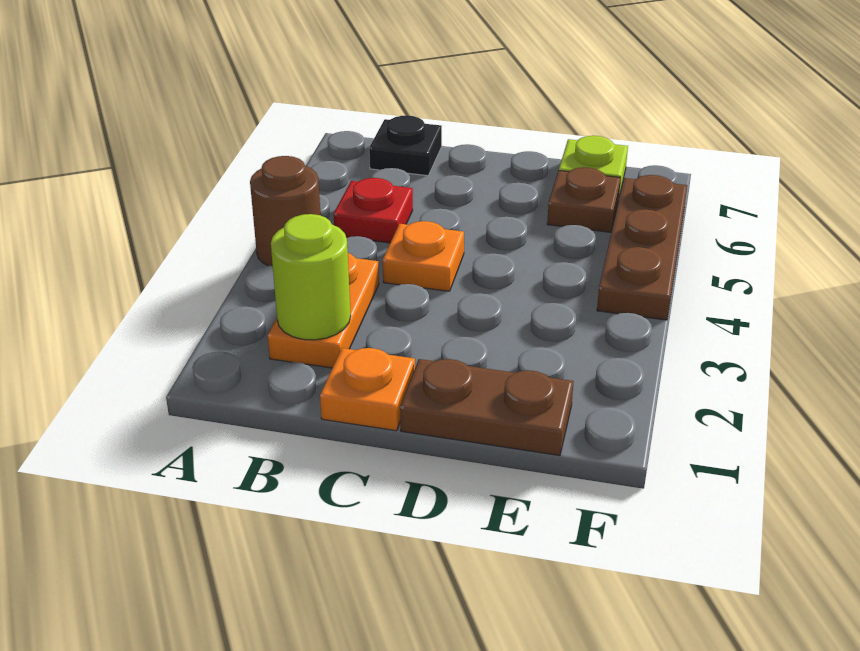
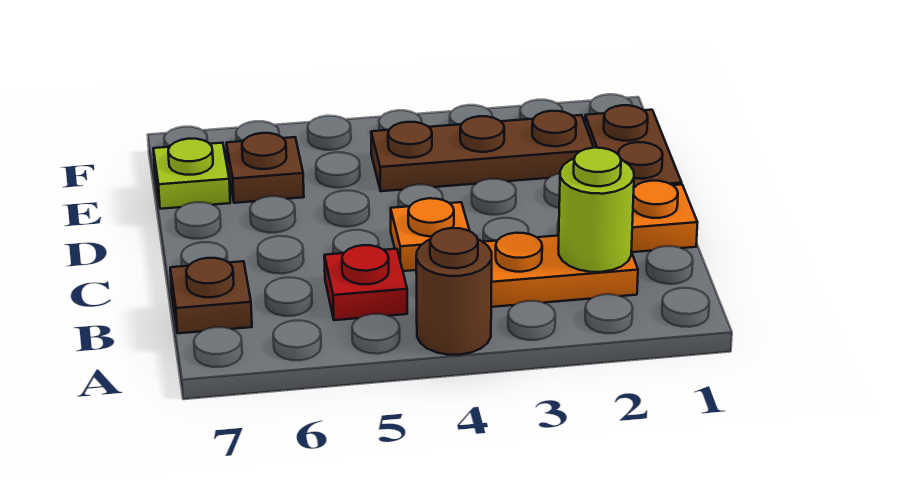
black 1x1 plate [369,115,442,176] -> brown 1x1 plate [170,258,252,333]
brown 1x3 plate [597,175,687,320] -> brown 1x3 plate moved to [371,111,594,191]

